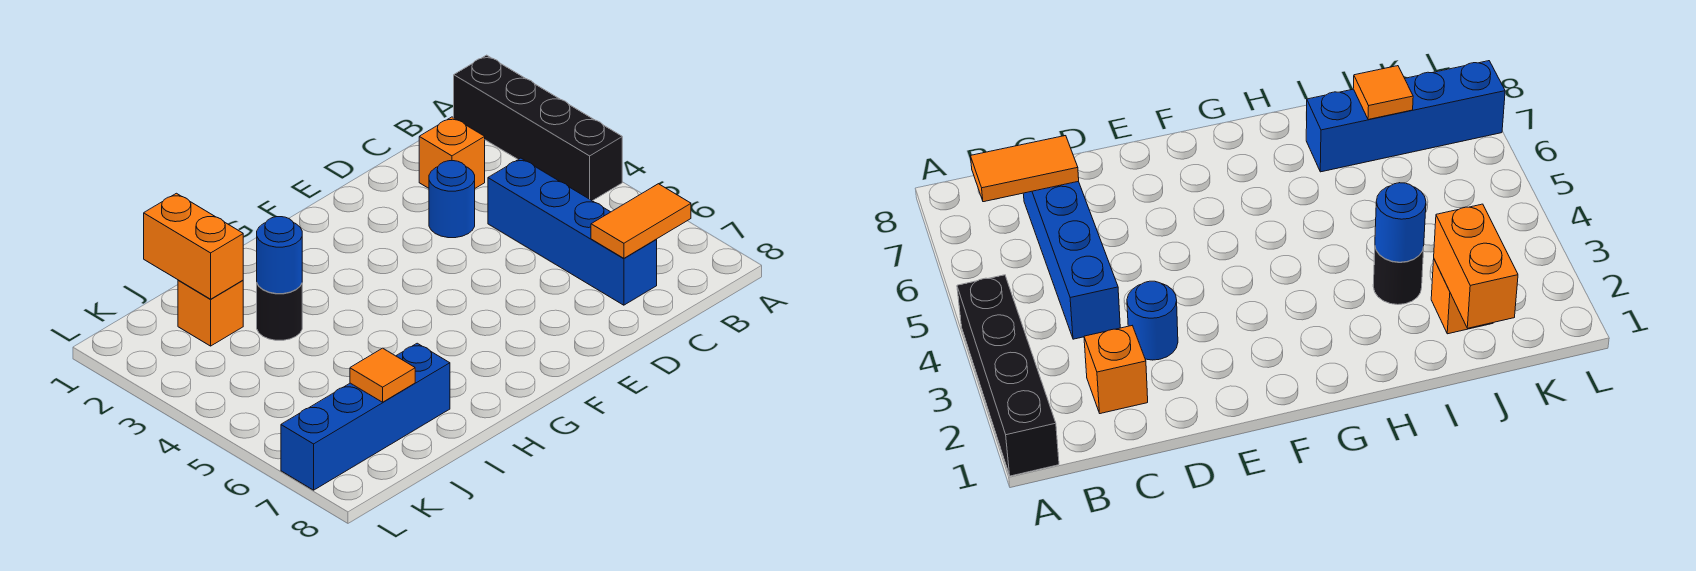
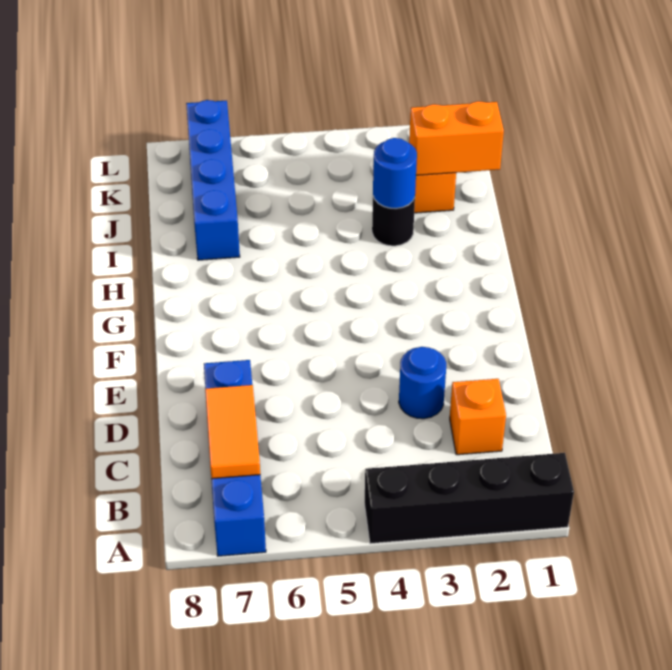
blue 1x4 brick [488,158,657,305] -> blue 1x4 brick turned to [204,360,266,556]
orange 1x1 tile [350,348,415,402] -> none

